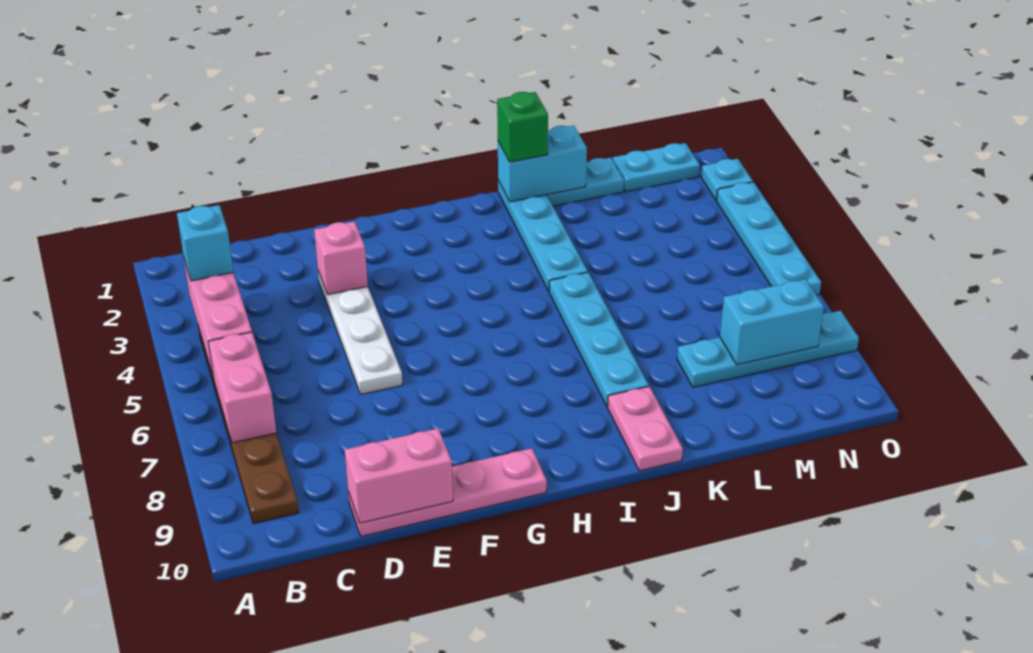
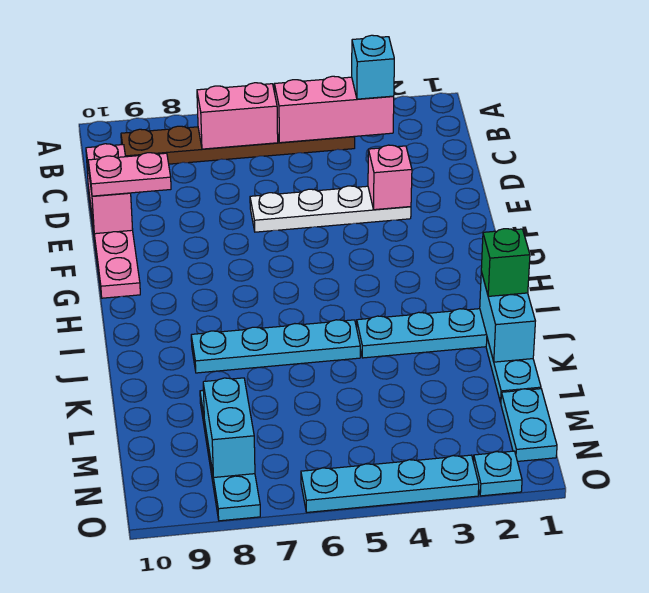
pink 1x2 plate [608,386,683,471] -> pink 1x2 plate moved to [88,153,171,196]

